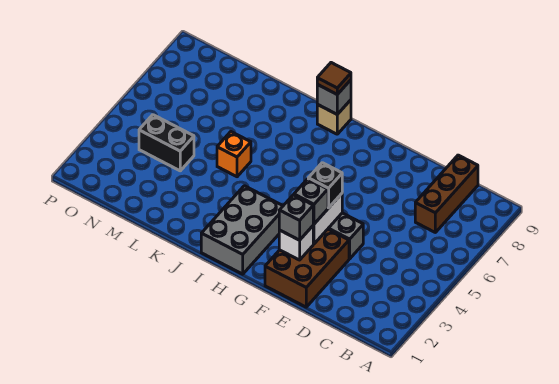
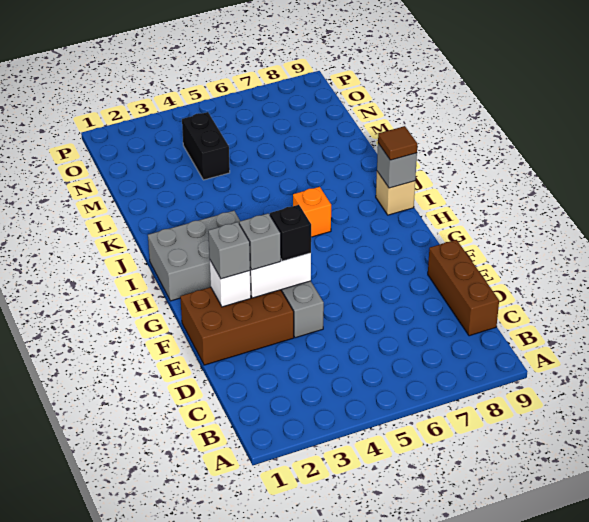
brown 1x3 brick [415,155,478,232] -> brown 1x3 brick turned to [428,240,499,336]
orange 1x1 brick [217,132,251,177] -> orange 1x1 brick moved to [293,187,331,237]

